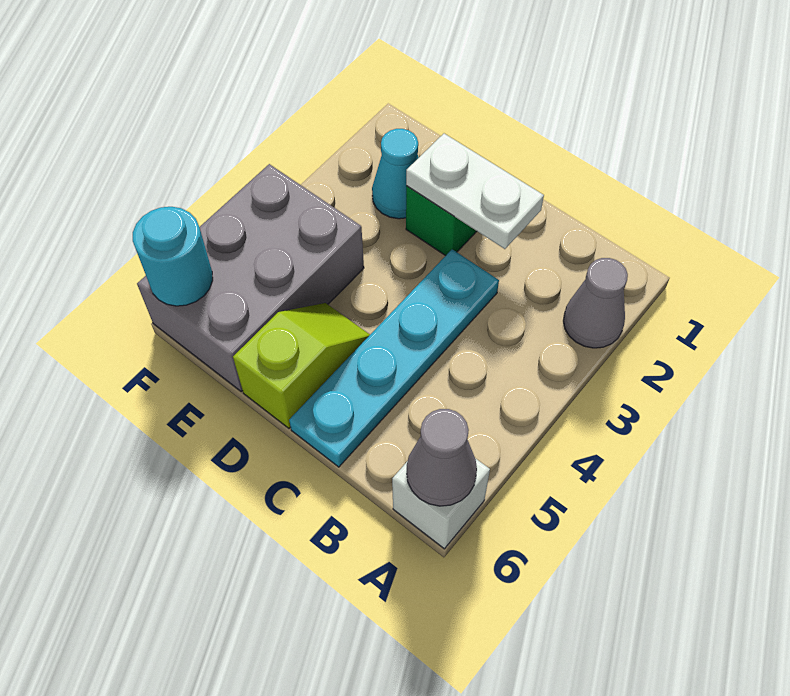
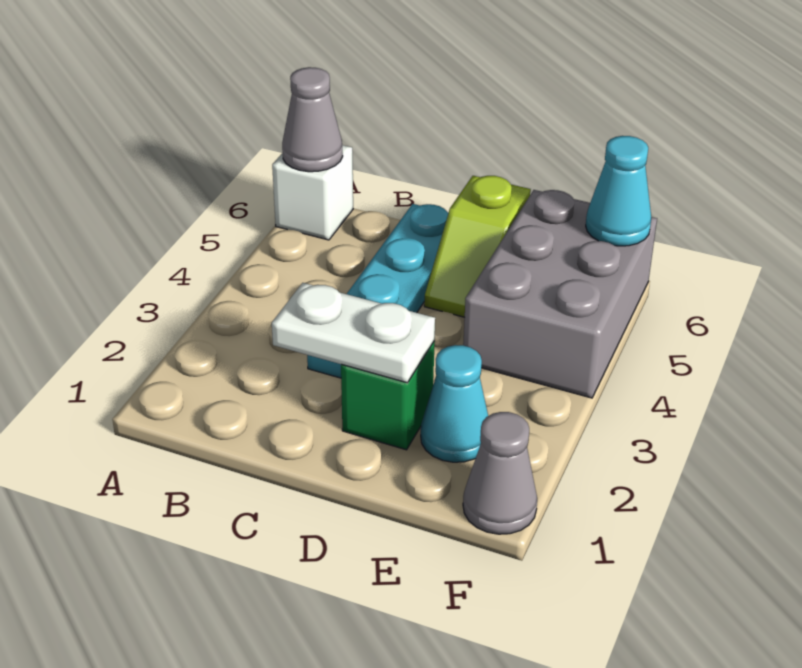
grey 1x1 cone [563,258,628,348] -> grey 1x1 cone moved to [463,412,537,534]
cyan 1x1 round brick [133,207,213,306] -> cyan 1x1 cone [586,136,651,246]

